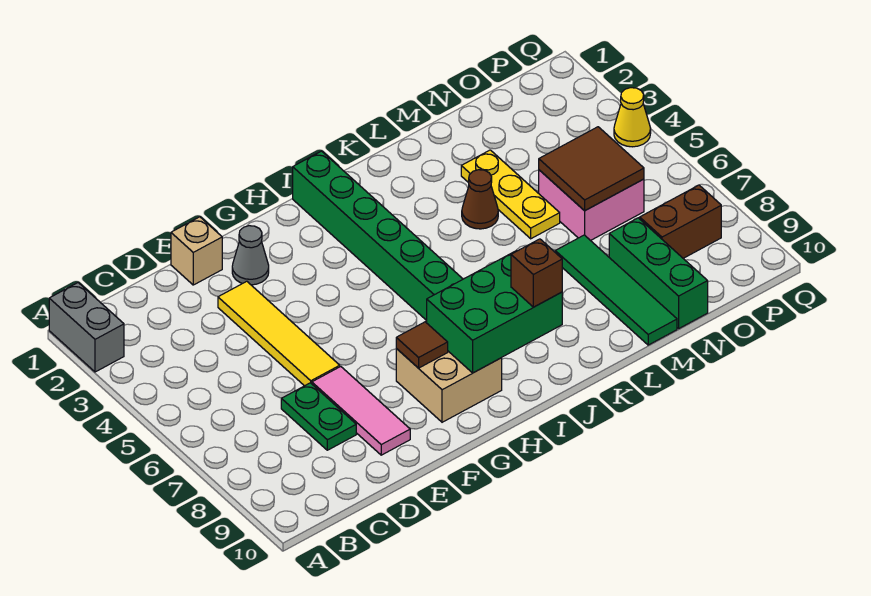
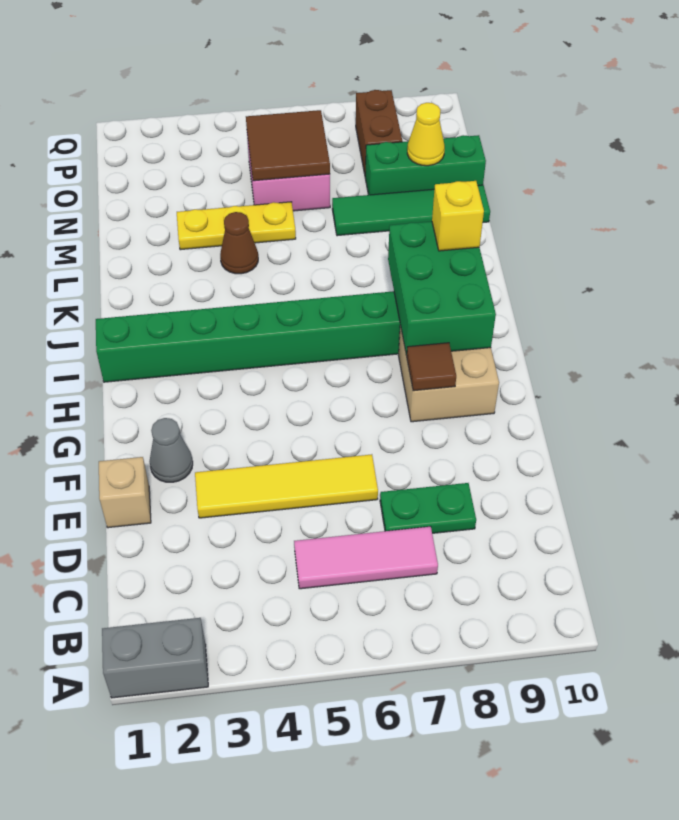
pink 1x3 tile [312,367,410,455] -> pink 1x3 tile moved to [294,526,438,589]
brown 1x1 brick [511,239,562,307] -> yellow 1x1 brick [432,181,484,251]
yellow 1x1 cone [614,88,651,147] -> yellow 1x1 cone moved to [407,103,445,166]

